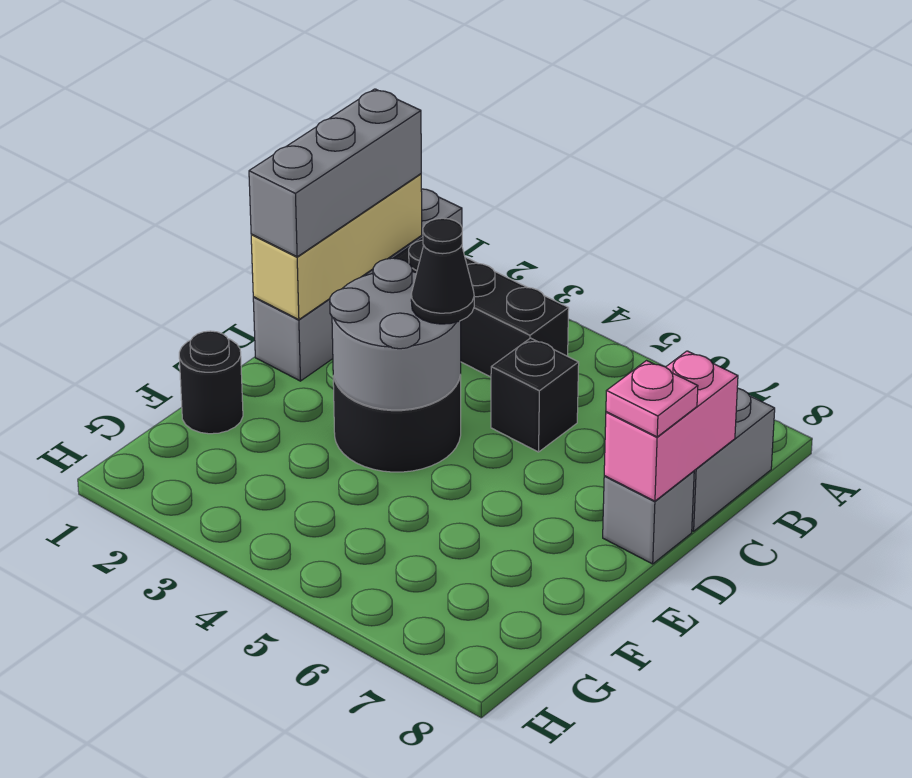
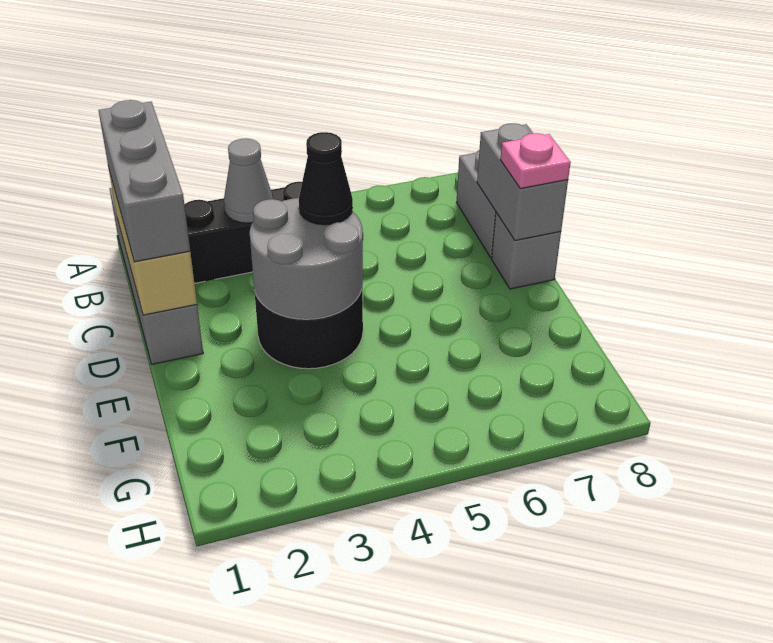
none -> grey 1x1 cone [224,139,273,223]
black 1x1 brick [491,338,579,452] -> none
pink 1x2 brick [604,351,738,501] -> grey 1x2 brick [477,123,568,241]
black 1x1 round brick [179,331,243,434] -> none

